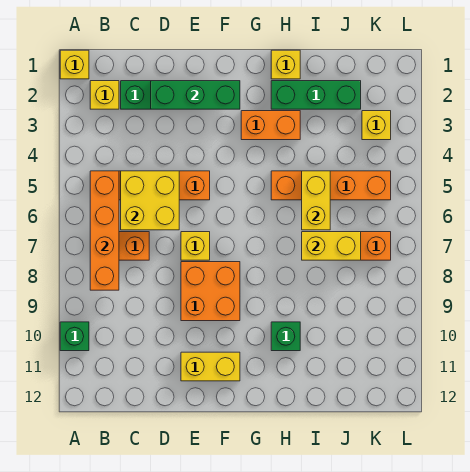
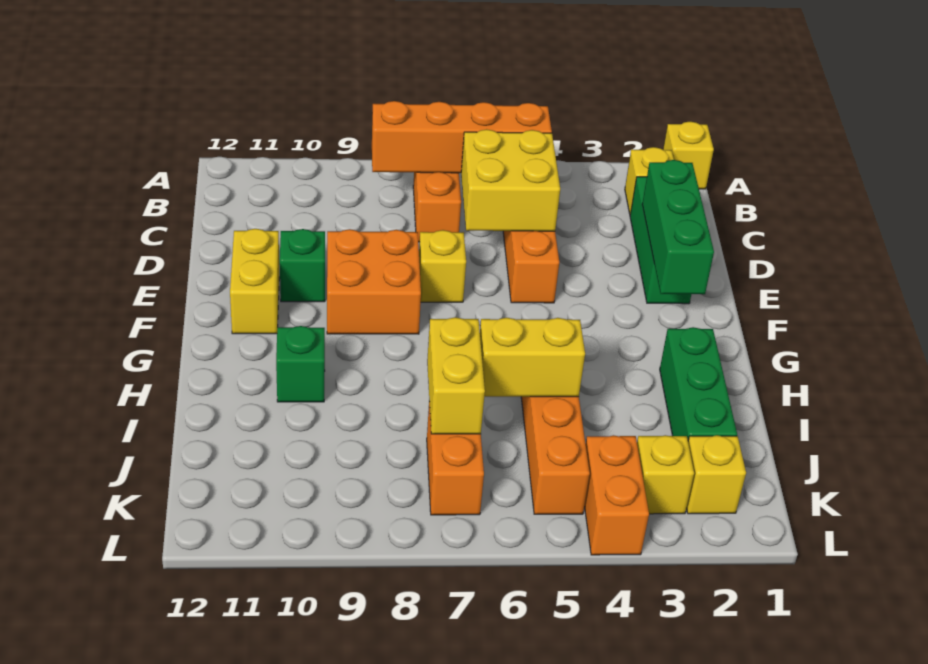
green 1x1 brick [60,322,89,351] -> green 1x1 brick moved to [280,229,325,302]
orange 1x2 brick [241,111,300,140] -> orange 1x2 brick moved to [584,435,649,555]
yellow 1x1 brick [271,50,300,79] -> yellow 1x1 brick moved to [687,435,746,514]

